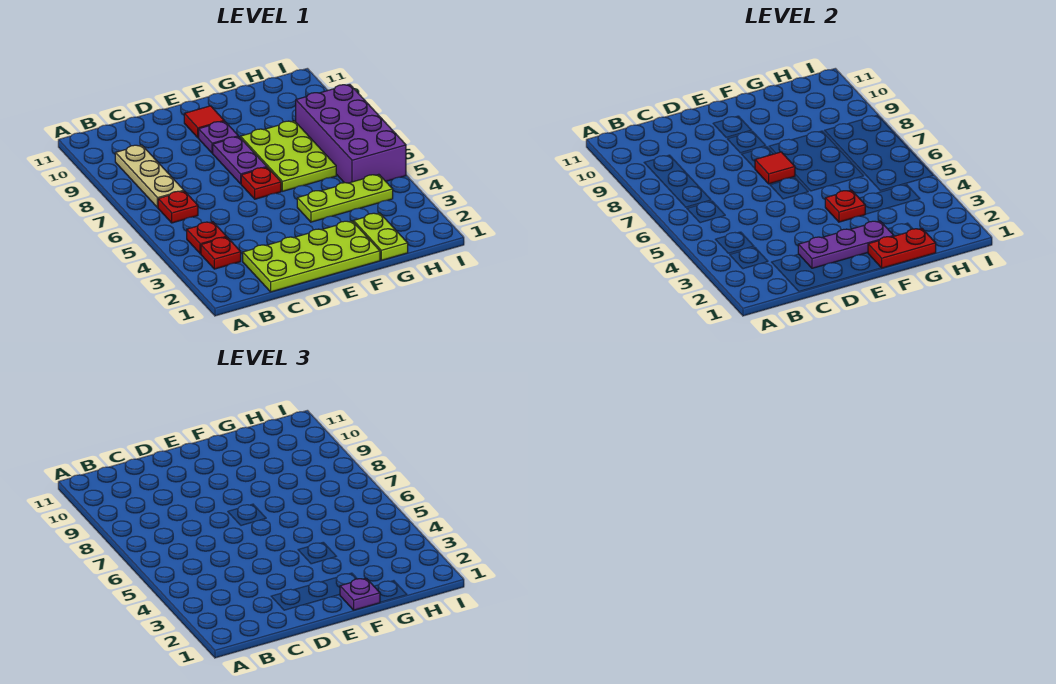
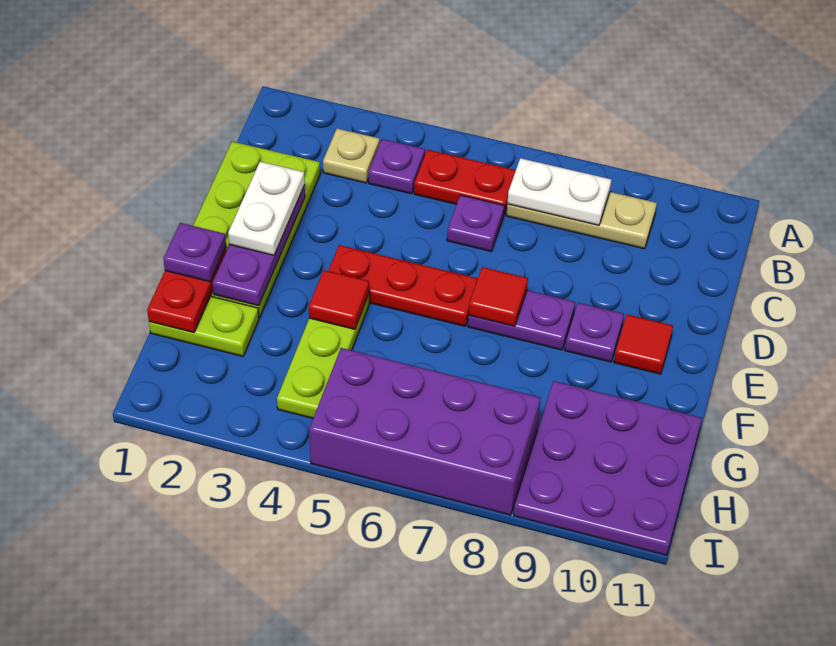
red 1x1 plate [201,237,241,269] -> tan 1x1 plate [323,129,380,183]
red 1x1 plate [187,222,227,254] -> purple 1x1 plate [369,139,425,194]
red 1x1 plate [158,191,198,223] -> red 1x2 plate [414,150,516,214]
none -> white 1x2 plate [507,158,611,225]
none -> purple 1x1 plate [447,195,504,251]
none -> white 1x2 plate [228,162,305,255]
red 1x1 plate [241,167,281,199] -> red 1x3 plate [329,245,478,326]
red 1x1 plate [825,190,865,222] -> red 1x1 tile [309,270,369,329]
lime 2x3 plate [240,121,336,191] -> none
none -> purple 3x3 plate [513,381,702,555]

